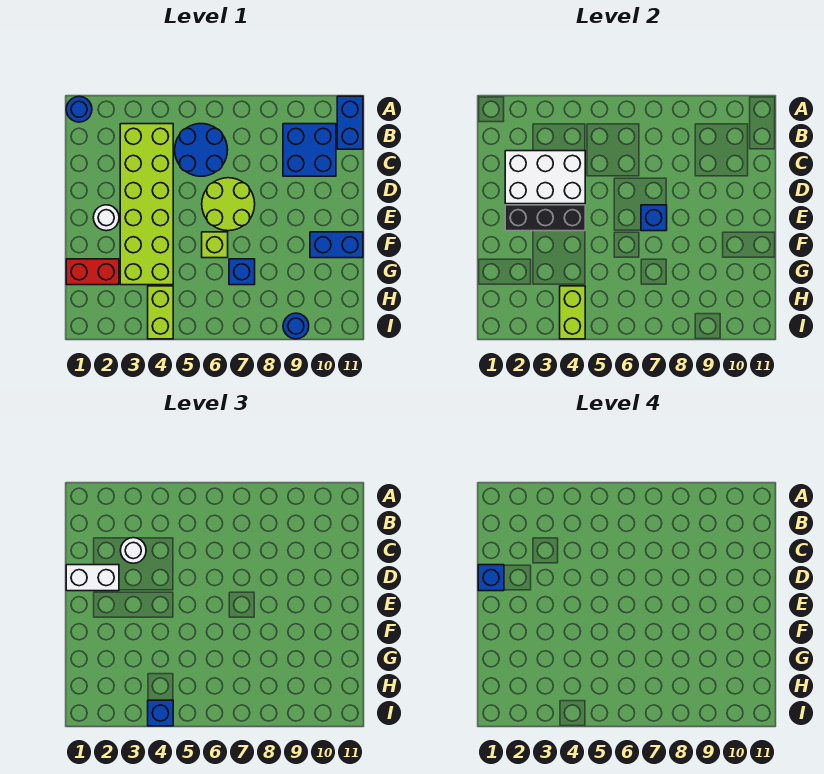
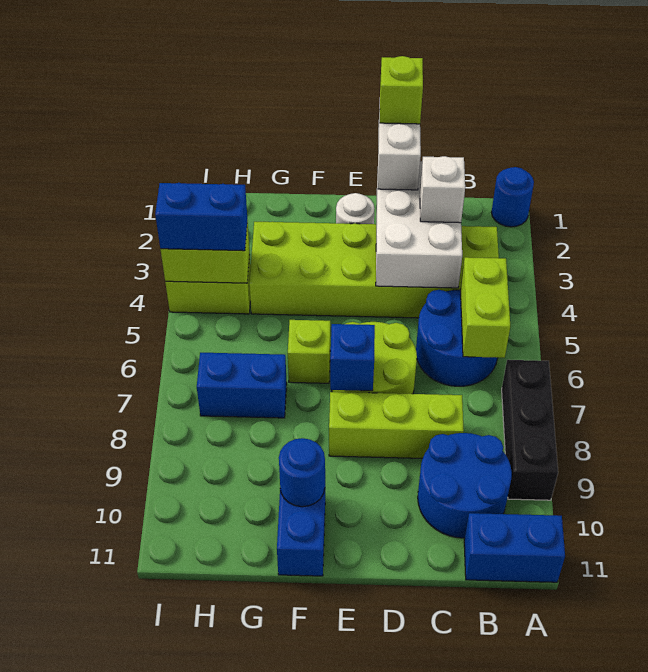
none -> lime 1x2 brick [460,257,510,358]
blue 2x2 brick [283,124,336,176] -> blue 2x2 round brick [418,433,512,538]
white 1x1 round brick [120,538,146,563] -> white 1x1 brick [420,156,465,223]
none -> lime 1x3 brick [329,392,464,458]
blue 1x1 brick [478,565,504,591] -> lime 1x1 brick [380,56,423,124]
black 1x3 brick [505,205,585,231] -> black 1x3 brick moved to [502,360,558,500]
red 1x2 brick [66,259,119,285] -> none
blue 1x1 brick [229,259,255,285] -> blue 1x2 brick [197,353,287,418]
blue 1x1 brick [148,700,173,726] -> blue 1x2 brick [155,183,247,251]
blue 1x1 round brick [283,313,309,339] -> blue 1x1 round brick moved to [279,438,325,507]

